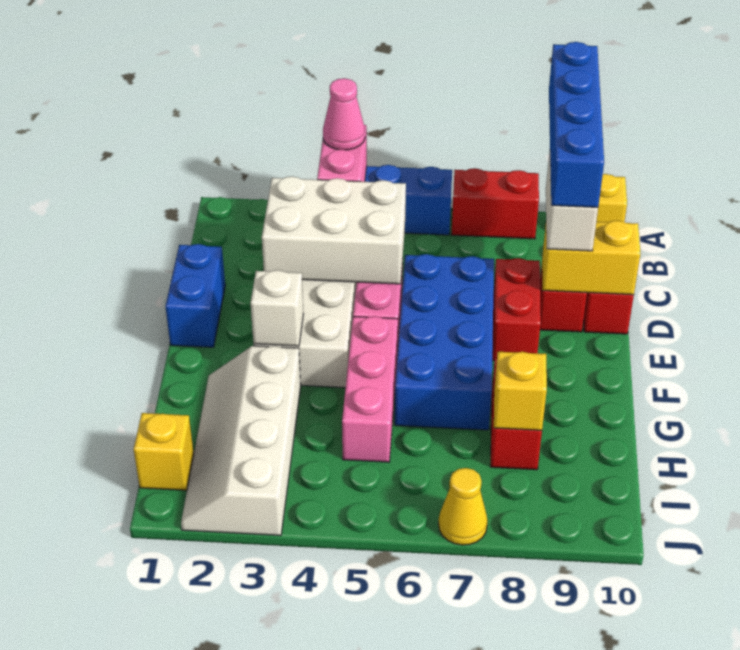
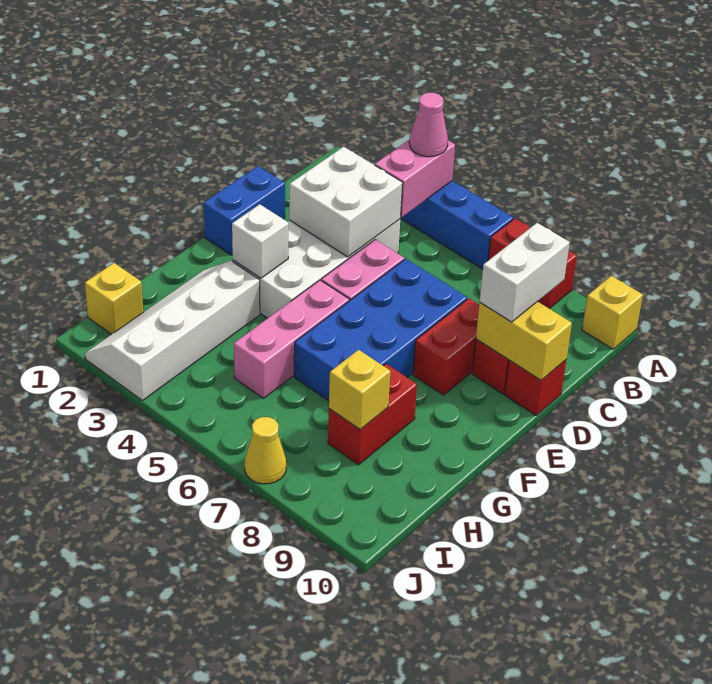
blue 1x4 brick [549,42,604,207] -> none
white 2x3 brick [262,176,406,284] -> white 2x2 brick [289,147,403,257]

